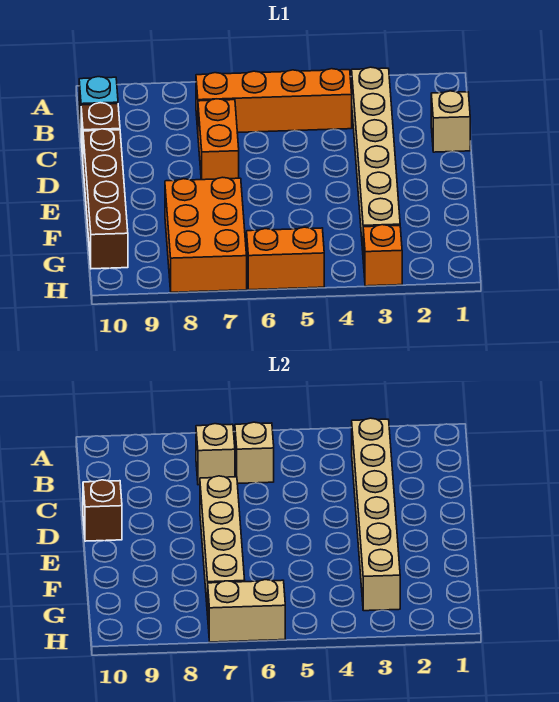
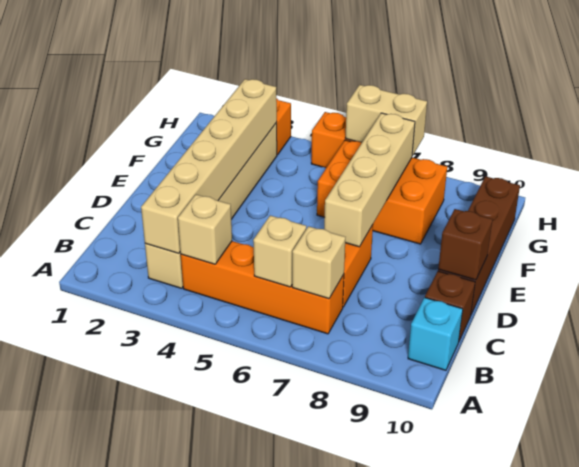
tan 1x1 brick [431,91,470,152] -> tan 1x1 brick moved to [178,194,232,264]
orange 2x3 brick [165,177,247,292] -> orange 2x3 brick turned to [317,140,447,244]

